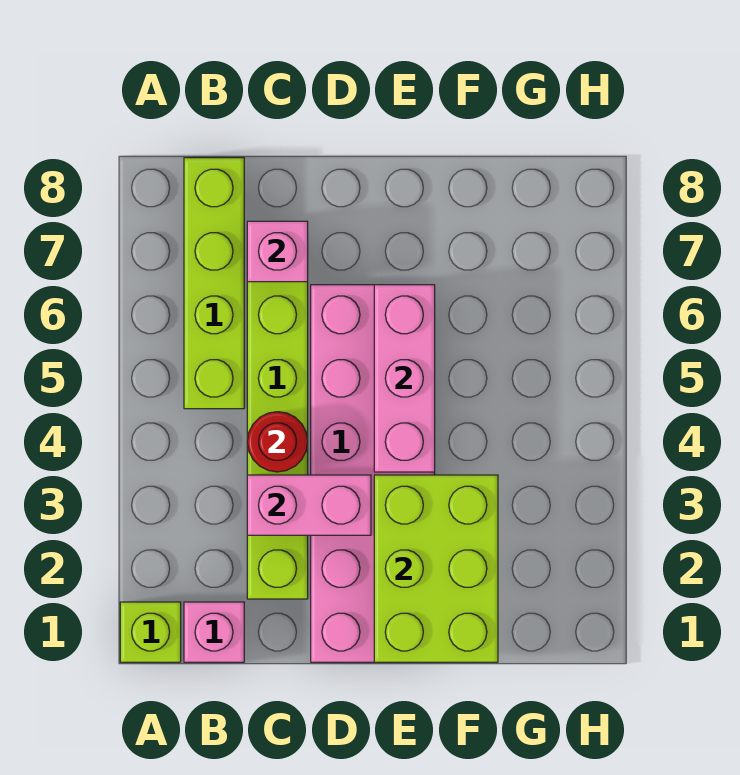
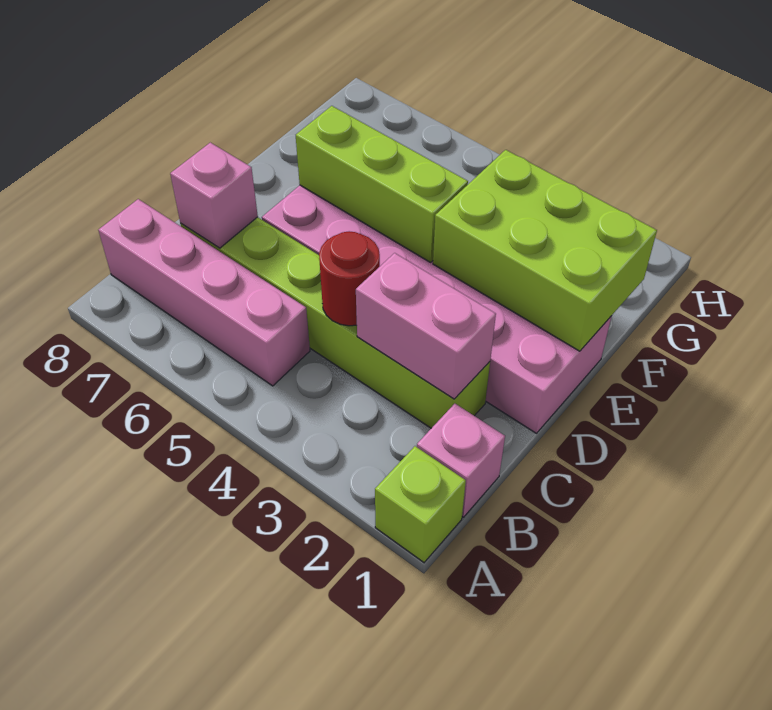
lime 1x4 brick [184,158,244,409] -> pink 1x4 brick [98,199,310,386]
pink 1x2 brick [247,475,371,535] -> pink 1x2 brick turned to [356,253,496,399]
pink 1x3 brick [374,285,435,472] -> lime 1x3 brick [296,106,468,262]

